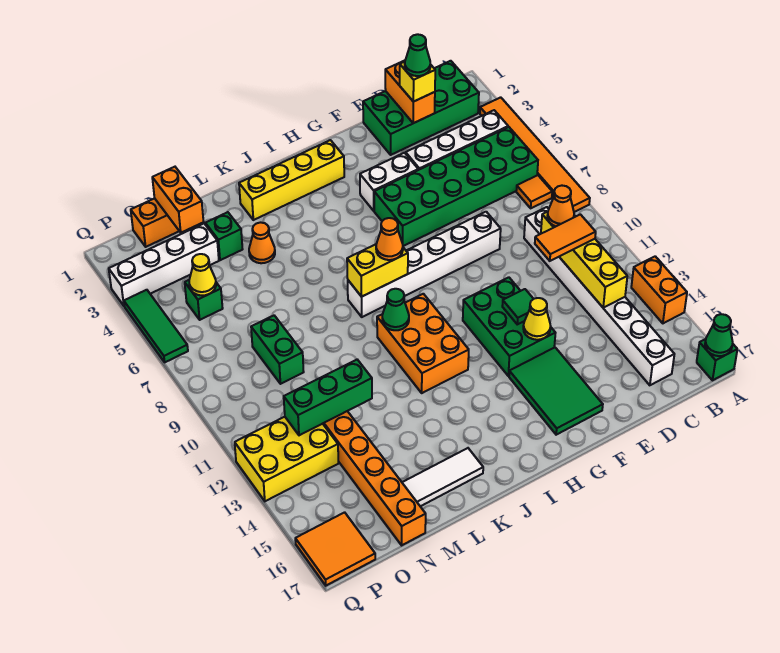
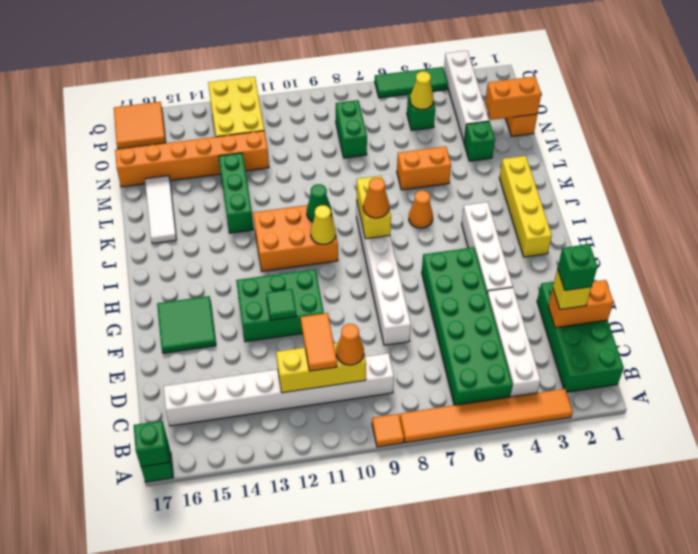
orange 1x2 brick [631,256,687,323] -> orange 1x2 brick moved to [397,146,451,190]
green 1x1 cone [705,314,733,356] -> green 1x1 brick [134,421,169,467]
orange 1x1 tile [516,175,552,208] -> orange 1x1 tile moved to [372,414,404,447]
yellow 1x4 brick [541,211,627,308] -> yellow 1x3 brick [276,340,366,393]
green 1x1 cone [405,34,430,76] -> green 1x1 brick [557,244,597,290]
white 1x2 brick [360,153,418,211] -> white 1x4 brick [462,202,513,293]
yellow 1x1 cone [523,298,551,340] -> yellow 1x1 cone moved to [311,205,336,244]
green 2x3 tile [509,347,603,435] -> green 2x2 tile [157,296,216,353]
orange 1x1 cone [249,222,275,263] -> orange 1x1 cone moved to [409,190,433,228]
green 1x3 brick [284,360,372,435] -> green 1x3 brick moved to [219,153,254,233]
green 1x2 brick [251,316,304,384] -> green 1x2 brick turned to [336,100,367,158]

